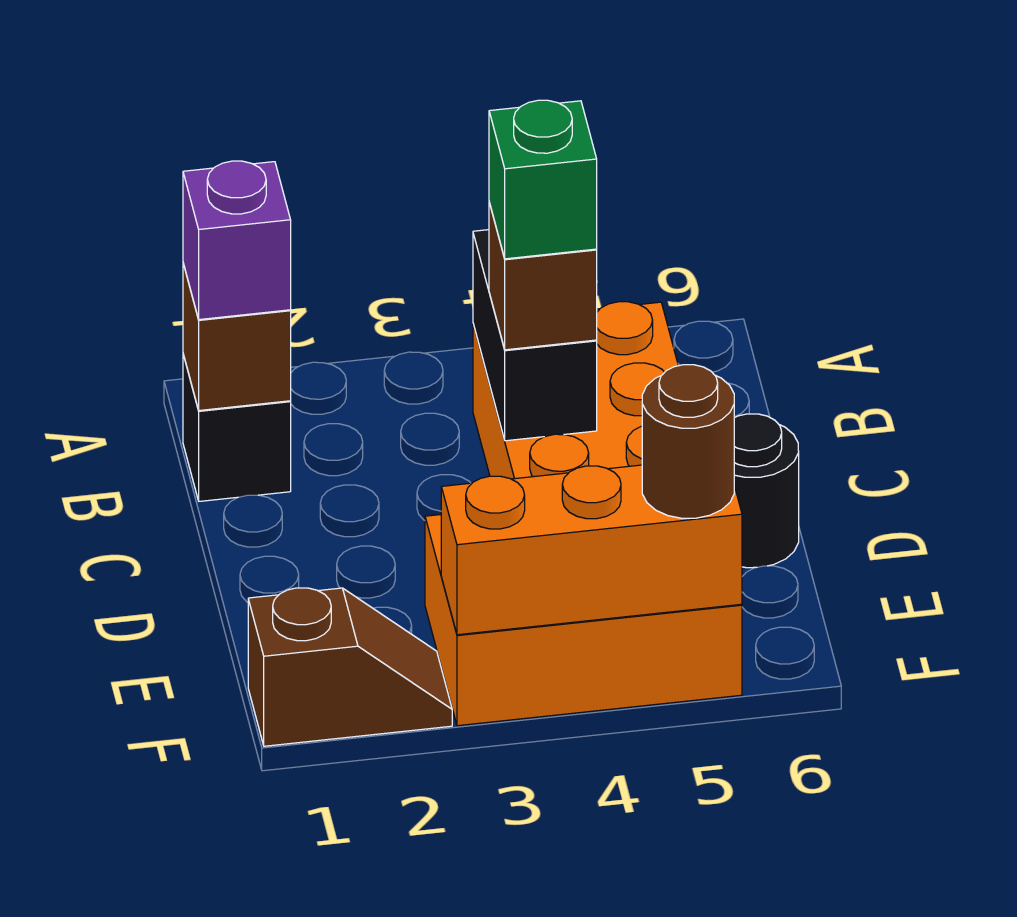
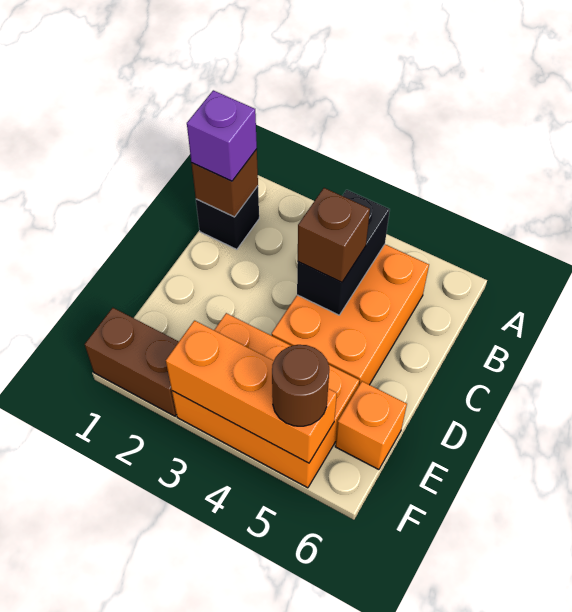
green 1x1 brick [489,100,597,259] -> none
black 1x1 round brick [734,414,799,568] -> none
none -> orange 1x1 brick [335,381,407,470]
brown 1x2 slope [248,588,452,746] -> brown 1x2 brick [85,308,179,416]

